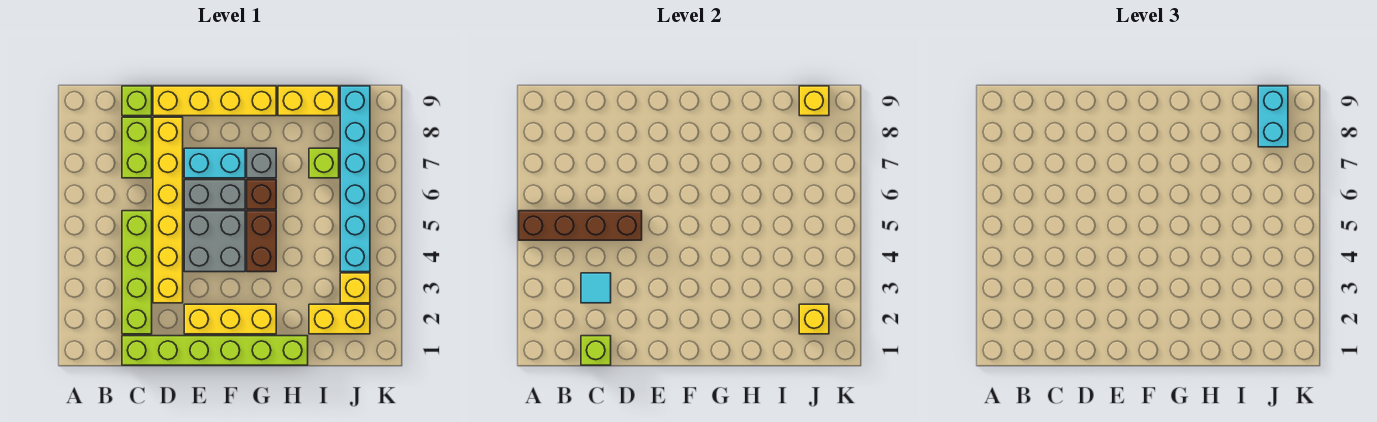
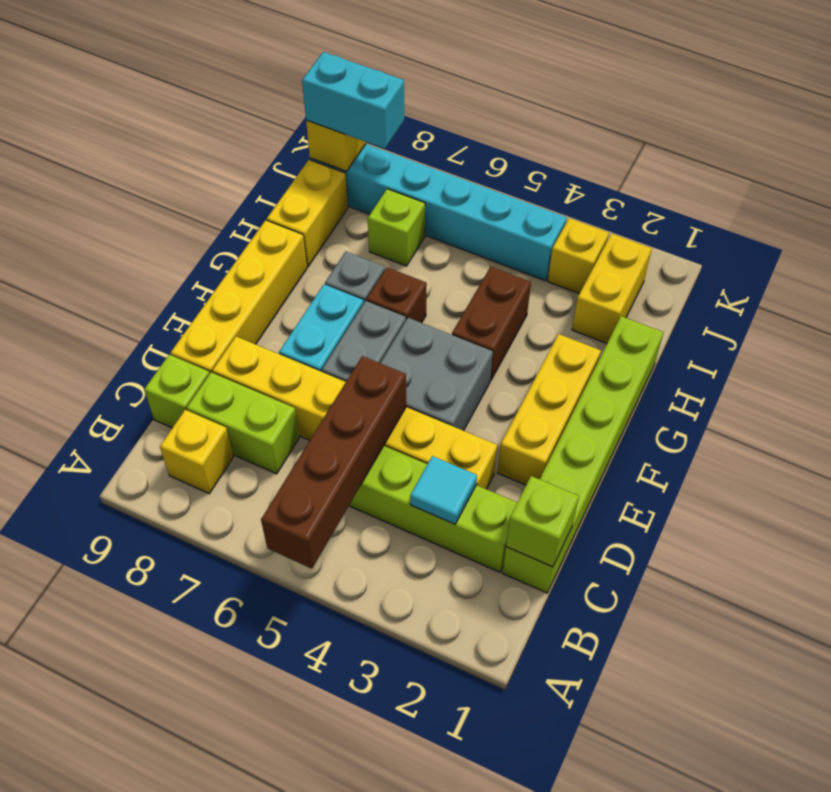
brown 1x2 brick [247,211,276,272] -> brown 1x2 brick turned to [452,267,531,381]
yellow 1x1 brick [799,304,829,334] -> yellow 1x1 brick moved to [160,410,233,494]

